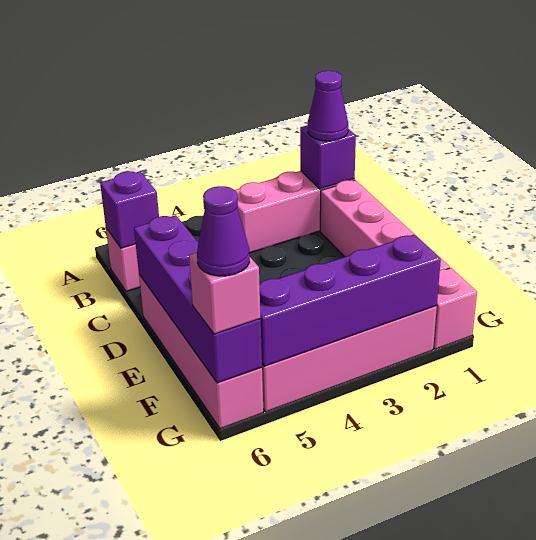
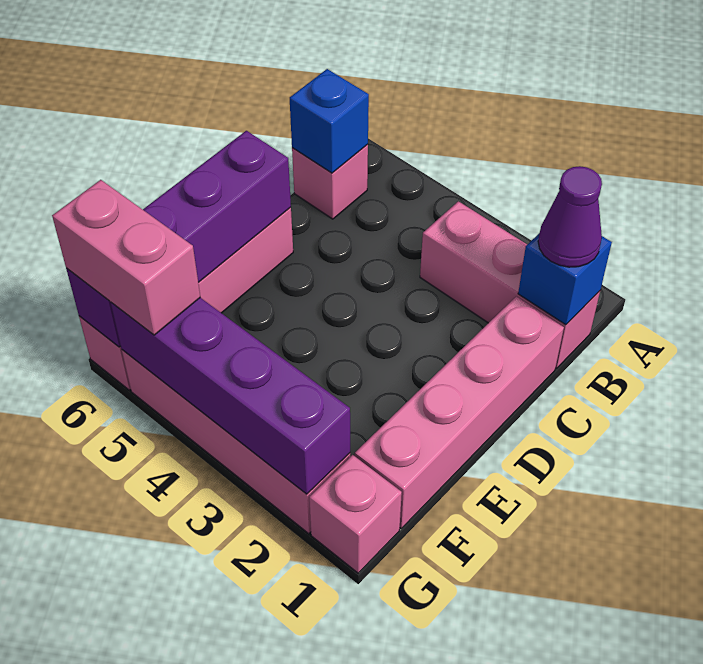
purple 1x1 brick [300,125,356,189] -> blue 1x1 brick [518,234,612,325]
purple 1x1 brick [100,171,159,248] -> blue 1x1 brick [290,69,369,173]
pink 1x1 brick [189,253,261,334] -> pink 1x2 brick [52,180,200,335]
purple 1x1 cone [197,186,250,276] -> none

